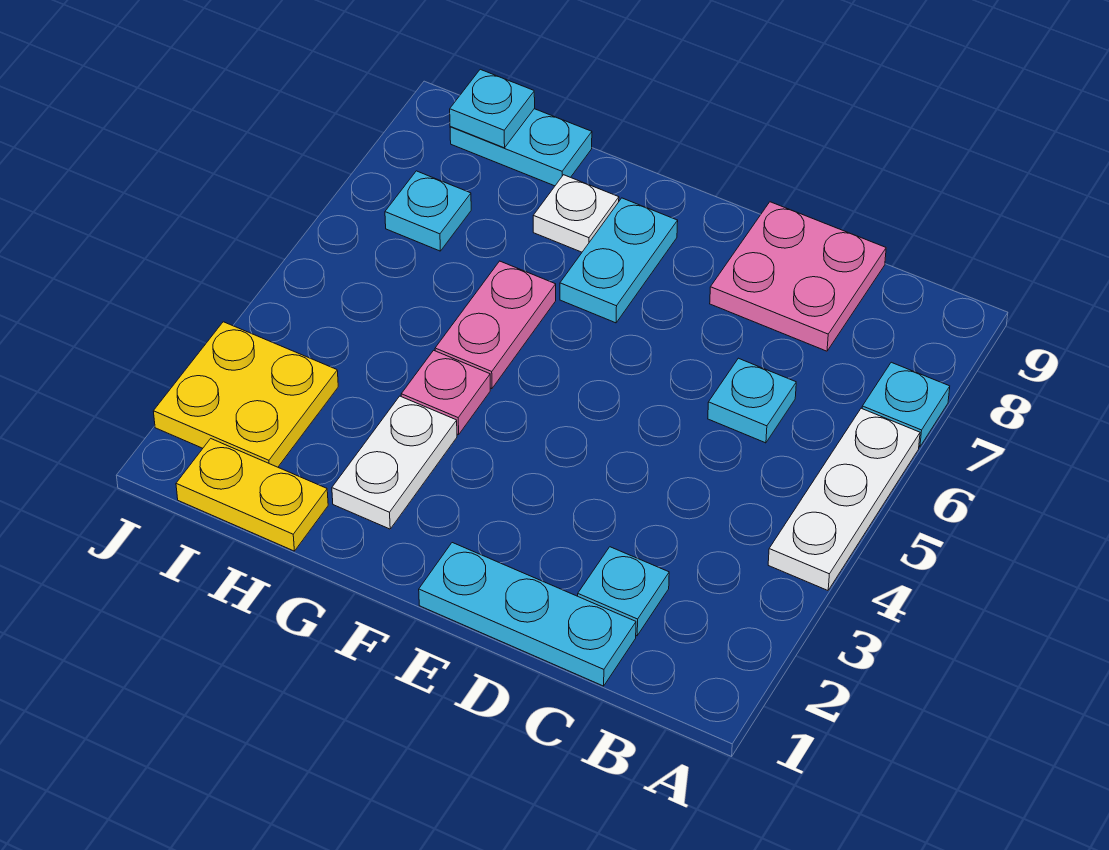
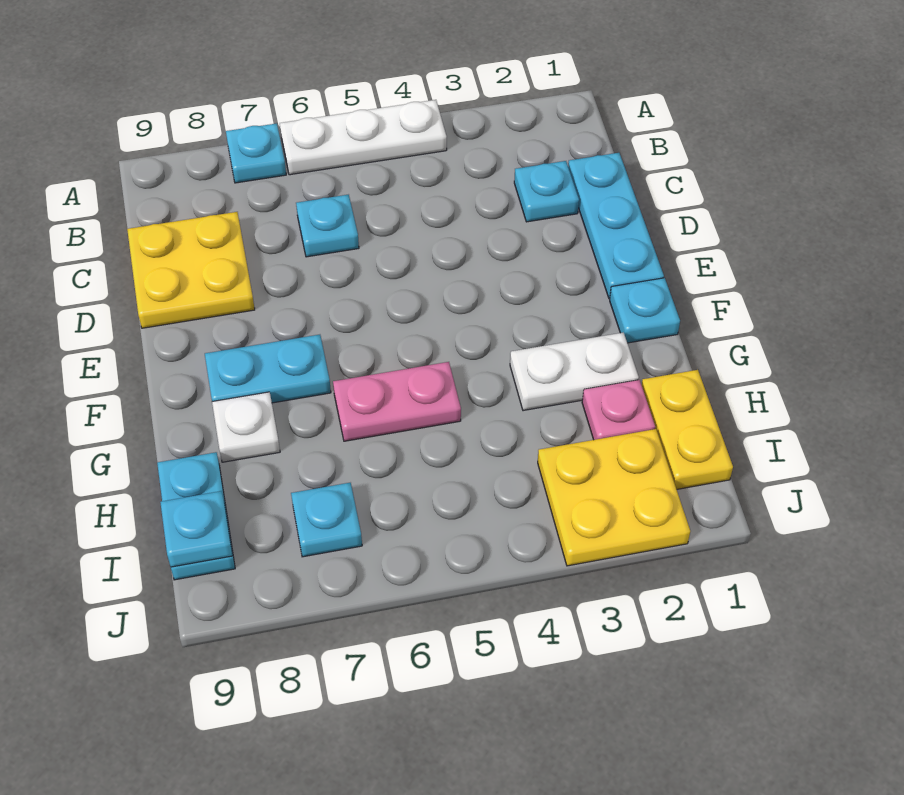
pink 2x2 plate [710,202,886,351] -> yellow 2x2 plate [127,212,255,328]
none -> cyan 1x1 plate [610,278,680,343]
pink 1x1 plate [401,350,490,435] -> pink 1x1 plate moved to [582,380,655,440]

